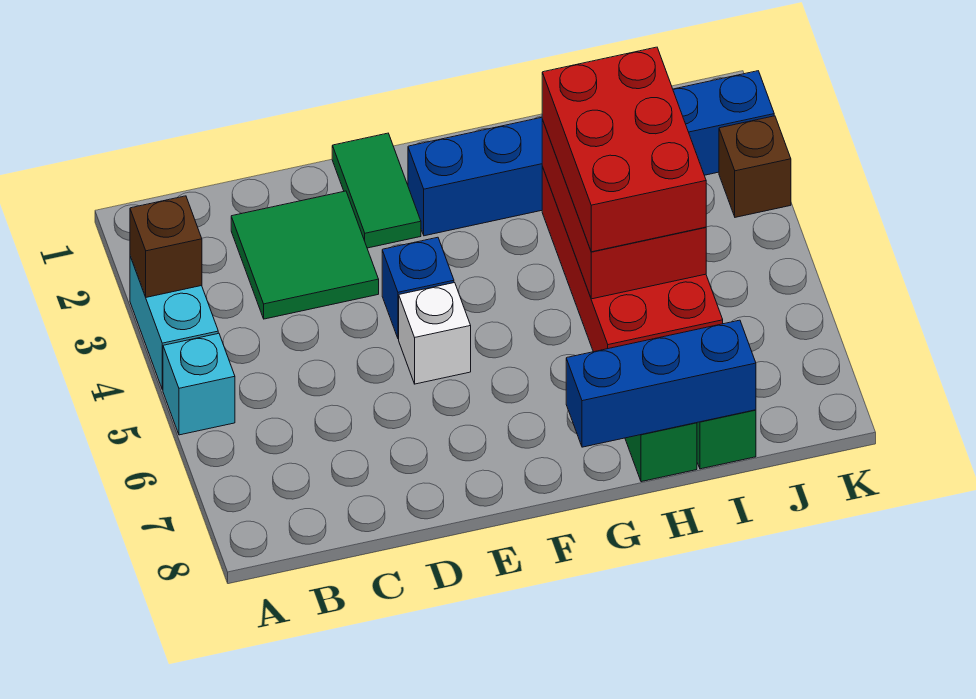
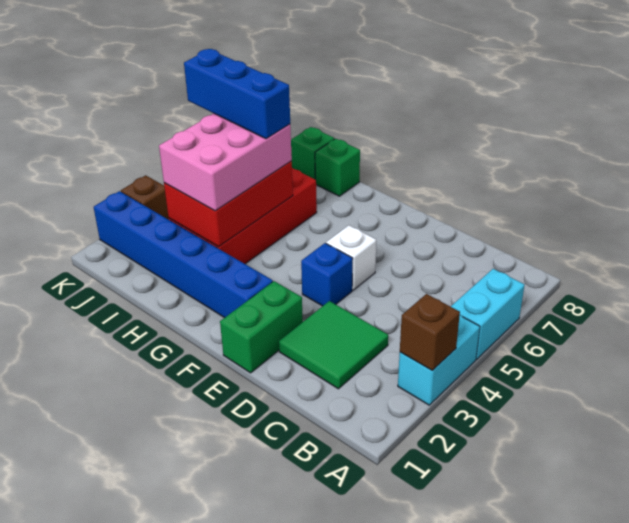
cyan 1x1 brick [163,333,235,435] -> cyan 1x2 brick [451,269,524,359]
green 1x2 tile [332,133,421,248] -> green 1x2 brick [220,281,303,373]
blue 1x3 brick [566,320,756,447] -> blue 1x3 brick moved to [184,49,290,139]
red 2x3 brick [542,47,706,252] -> pink 2x3 brick [159,113,292,211]

